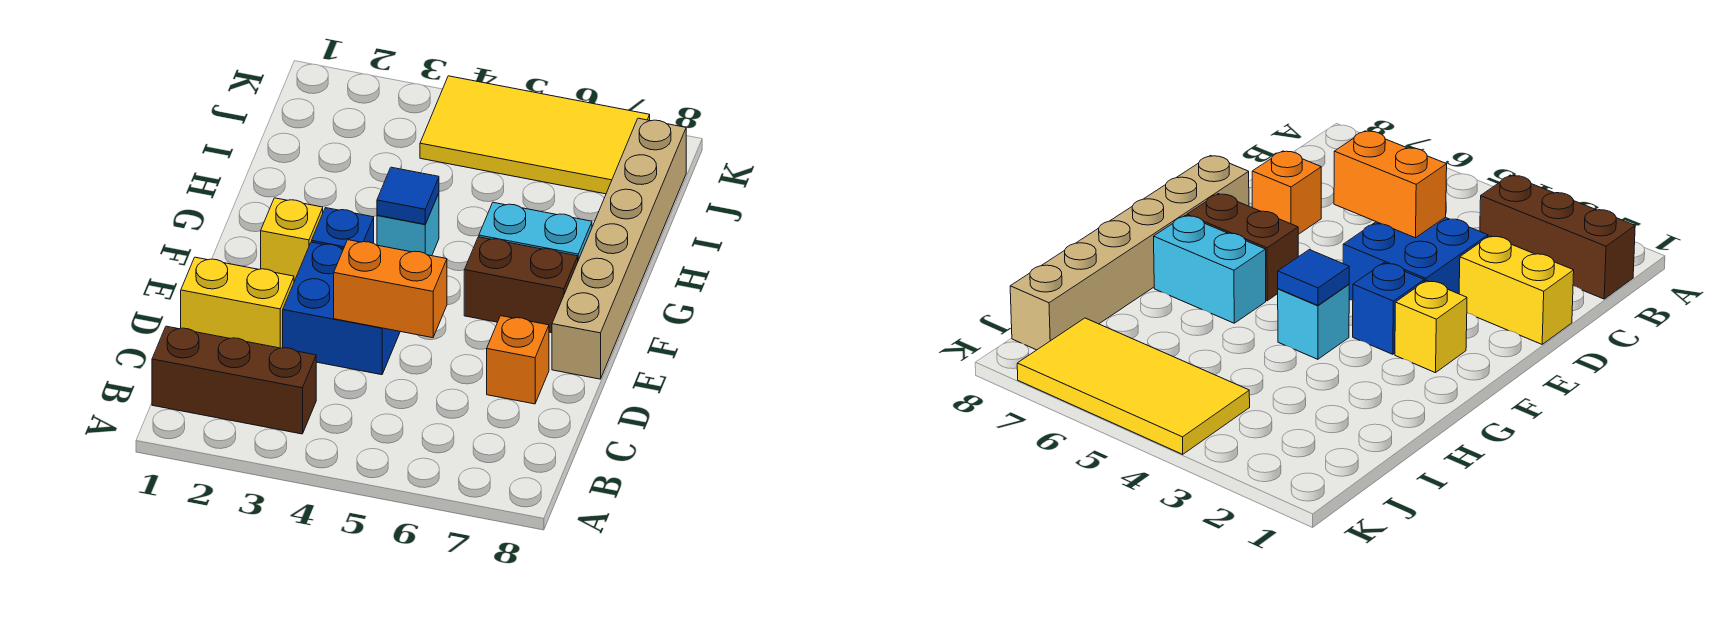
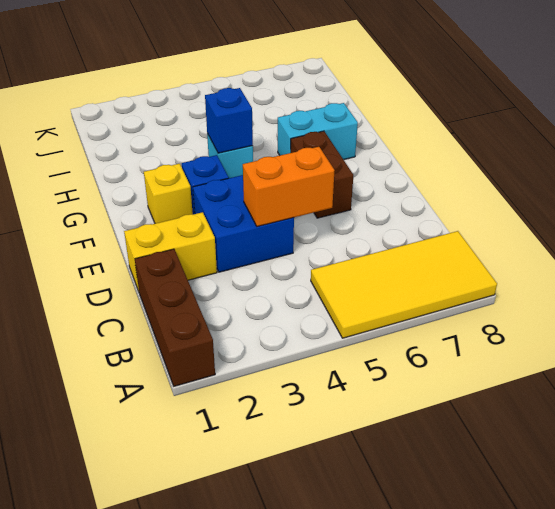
brown 1x3 brick [152,326,316,434] -> brown 1x3 brick turned to [135,249,215,386]
orange 1x1 brick [487,316,549,404] -> none
tan 1x6 brick [552,118,686,379] -> none
brown 1x2 brick [464,237,578,333] -> brown 1x2 brick turned to [291,131,353,218]
blue 1x1 tile [377,167,439,224] -> blue 1x1 brick [205,88,253,153]
yellow 2x4 tile [420,76,650,194] -> yellow 2x4 tile moved to [311,231,497,338]

